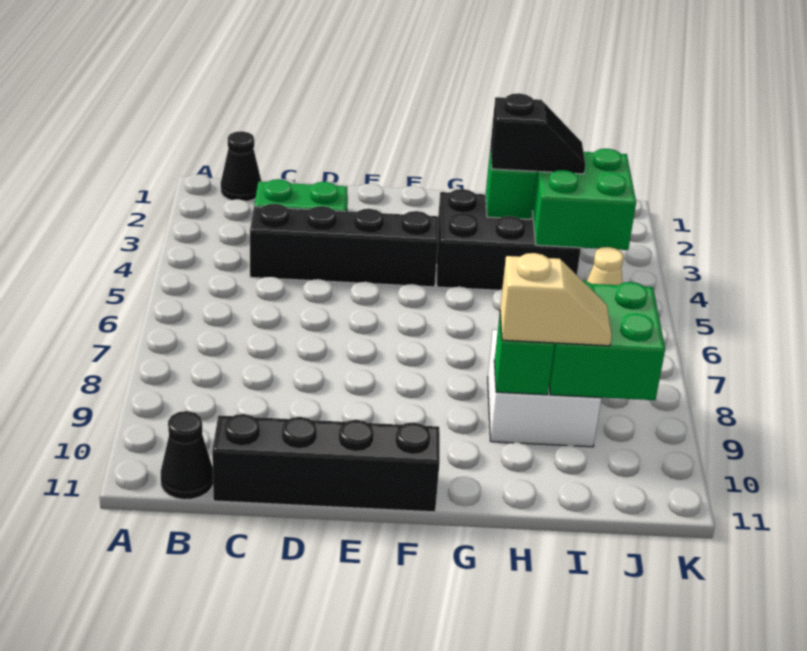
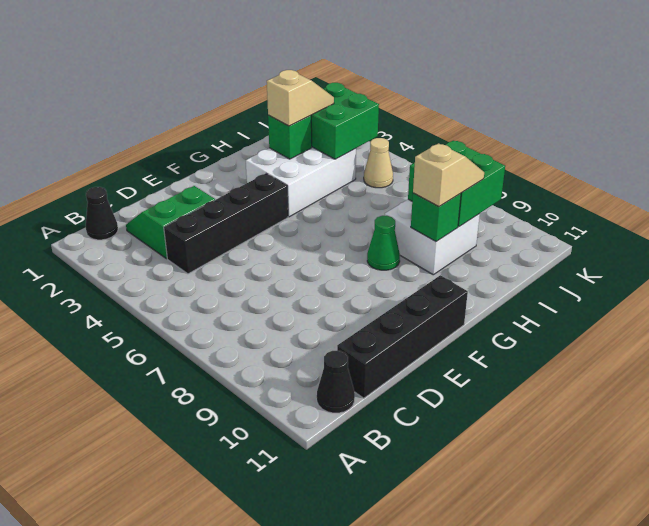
black 2x3 brick [437,189,581,290] -> white 2x3 brick [246,147,356,217]
none -> green 1x1 cone [367,216,400,270]
black 1x2 slope [490,93,585,174] -> tan 1x2 slope [267,70,334,126]

